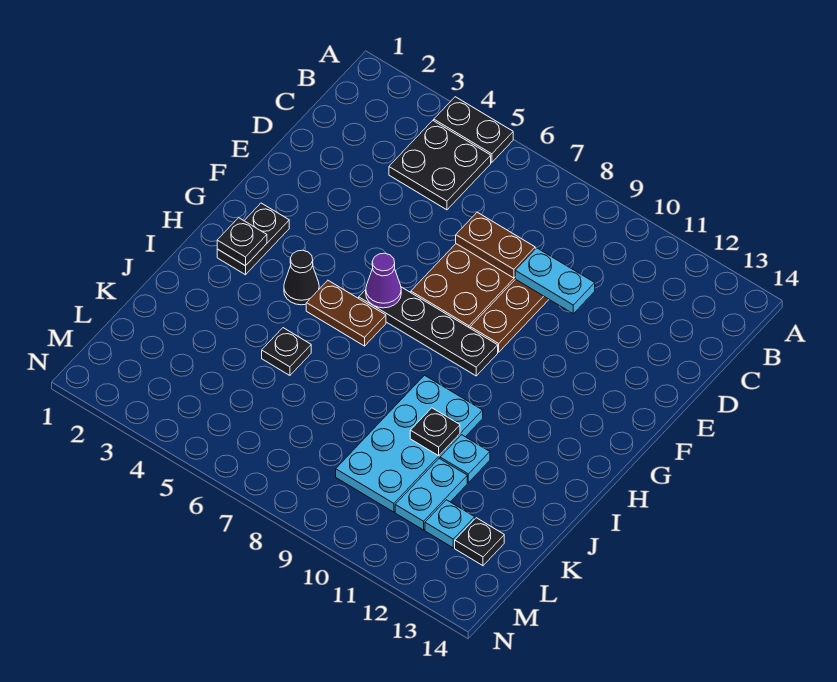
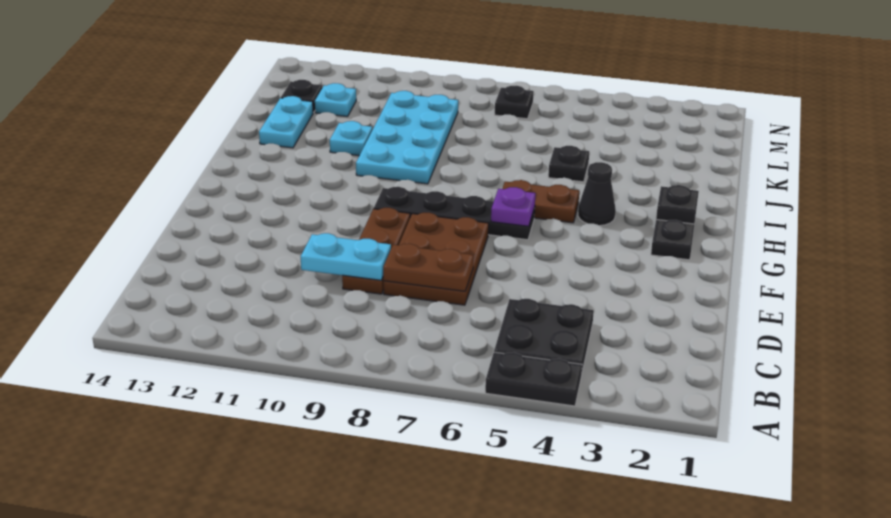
purple 1x1 cone [366,253,401,308] -> purple 1x1 plate [491,187,536,226]
black 1x1 plate [410,408,460,456] -> black 1x1 plate moved to [495,86,534,119]
cyan 1x2 plate [395,458,467,530] -> cyan 1x2 plate moved to [259,96,314,148]

